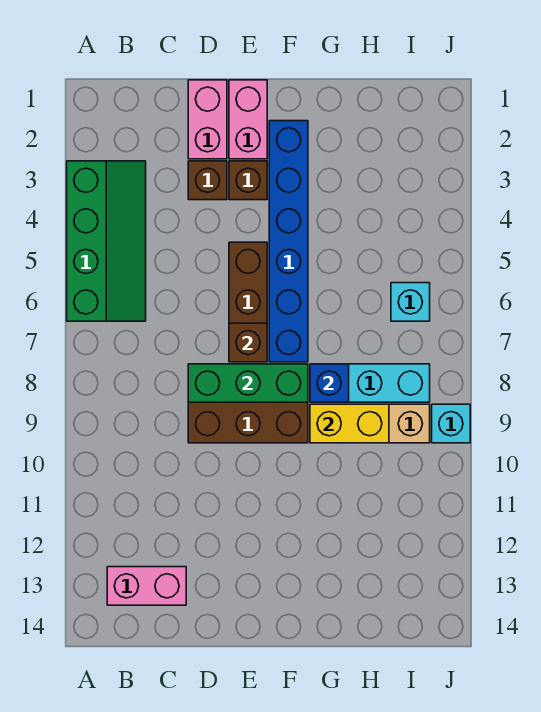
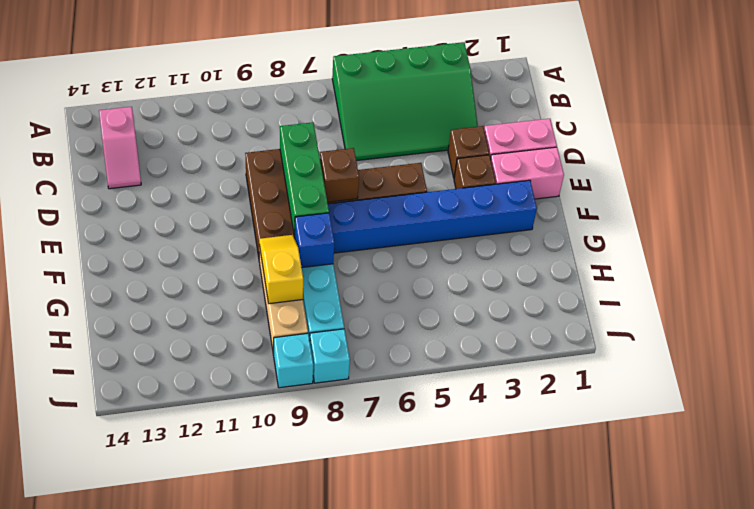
green 2x4 slope [67,161,146,321] -> green 3x4 slope [332,42,478,161]
pink 1x2 brick [107,567,186,605] -> pink 1x2 slope [99,107,141,189]
yellow 1x2 brick [310,404,389,443] -> yellow 1x2 slope [259,235,303,304]
cyan 1x1 brick [391,283,430,321] -> cyan 1x1 brick moved to [310,329,350,383]

